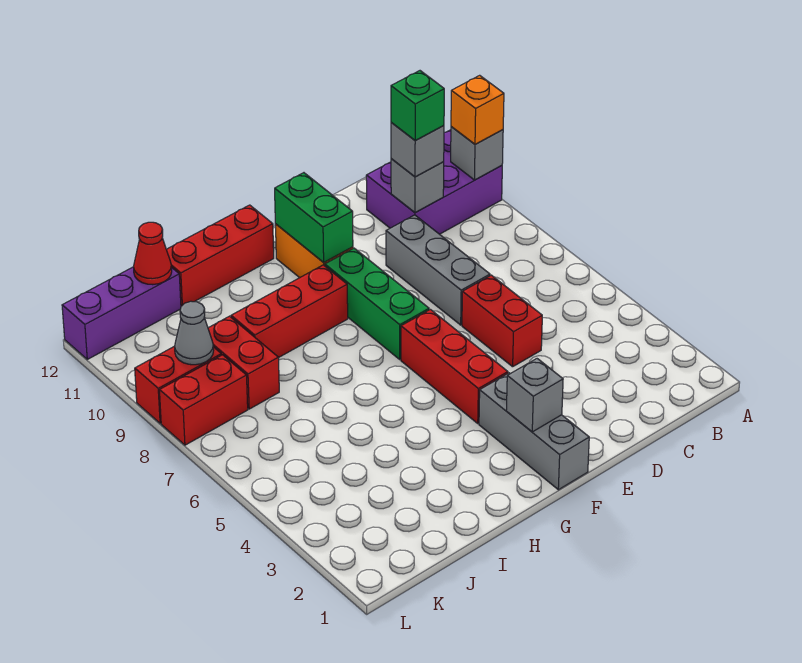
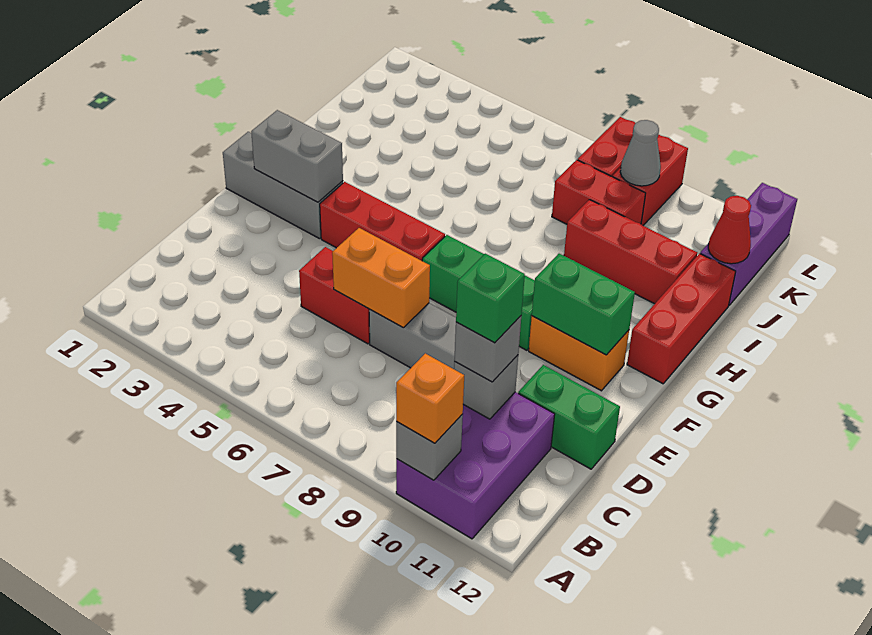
none -> orange 1x2 brick [332,228,430,328]
none -> green 1x2 brick [518,365,620,469]
grey 1x1 brick [506,359,563,432] -> grey 1x2 brick [251,110,343,202]
red 1x3 brick [231,265,348,358] -> red 1x3 brick turned to [564,200,697,304]

